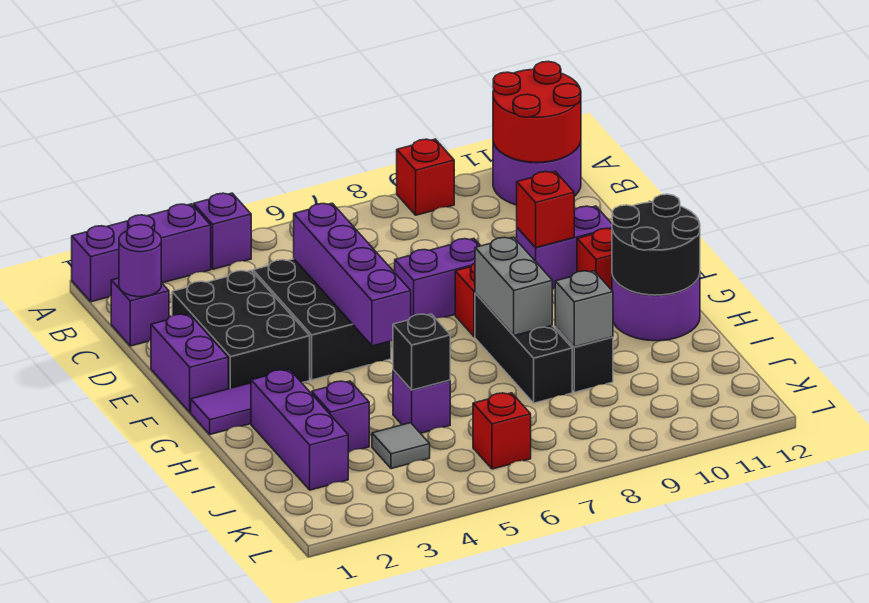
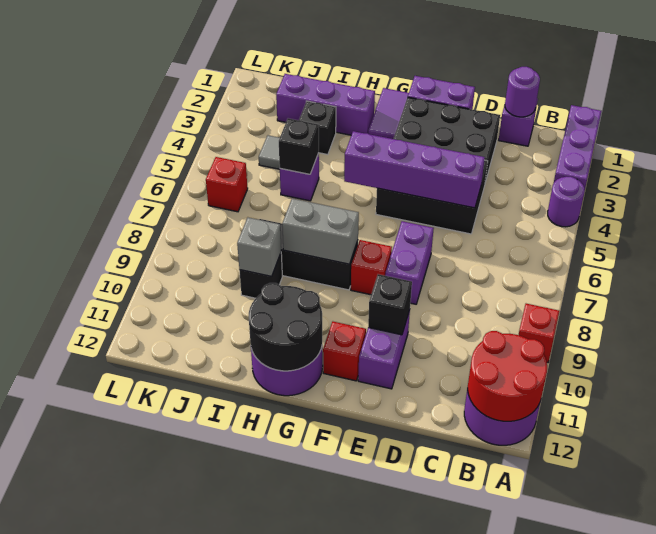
purple 1x1 brick [194,193,251,269] -> purple 1x1 round brick [548,177,585,227]
red 1x1 brick [517,172,574,248] -> black 1x1 brick [368,274,412,335]
purple 1x1 brick [312,381,369,453] -> black 1x1 brick [299,101,336,155]

